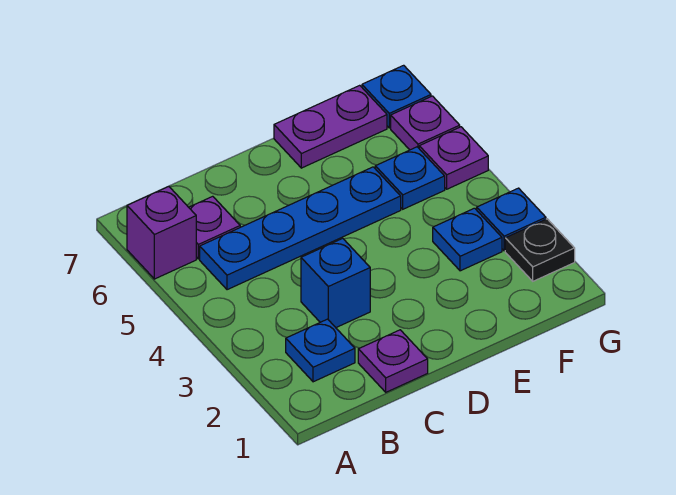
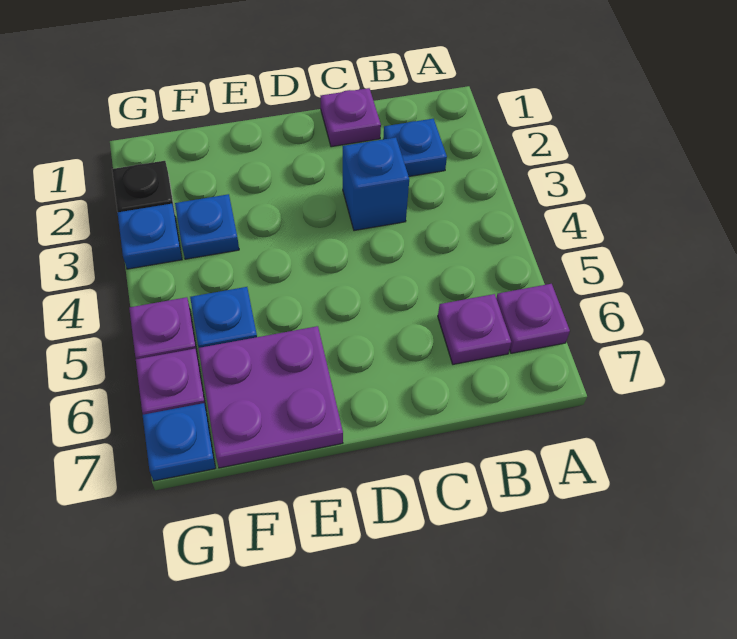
purple 1x1 brick [127,186,196,279] -> purple 1x1 plate [496,284,570,353]
blue 1x4 plate [200,167,401,290] -> none
purple 1x2 plate [274,85,387,168] -> purple 2x2 plate [199,326,343,468]

